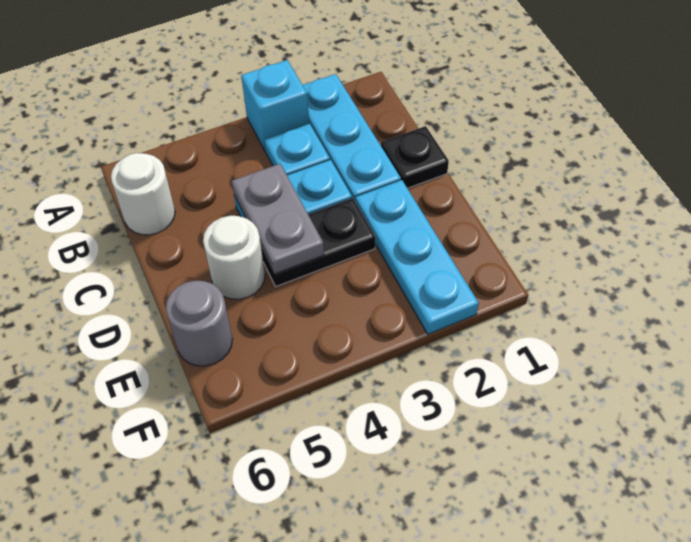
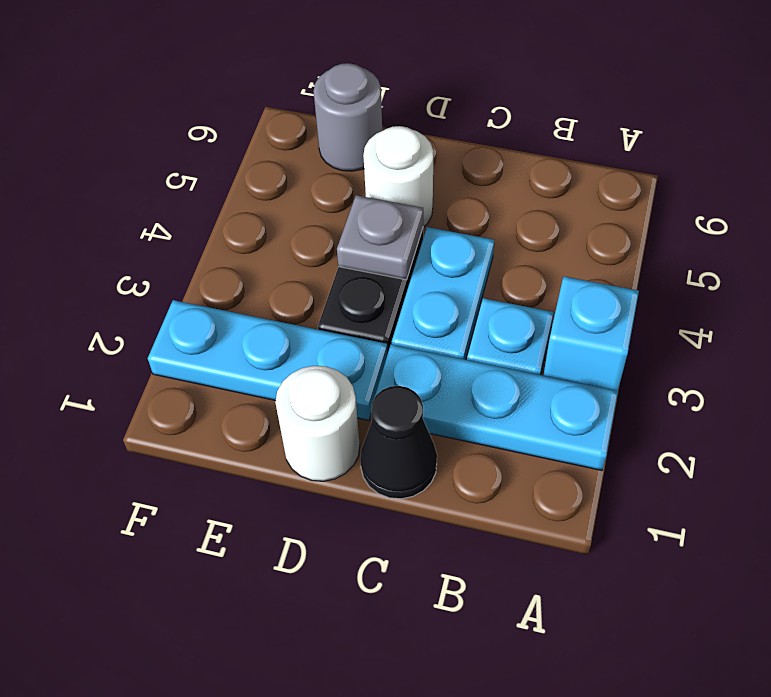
white 1x1 round brick [111,153,175,235] -> white 1x1 round brick moved to [275,366,360,481]
black 1x1 plate [381,126,449,188] -> black 1x1 cone [360,386,437,499]
grey 1x2 plate [232,164,324,274] -> grey 1x1 plate [337,195,423,280]

